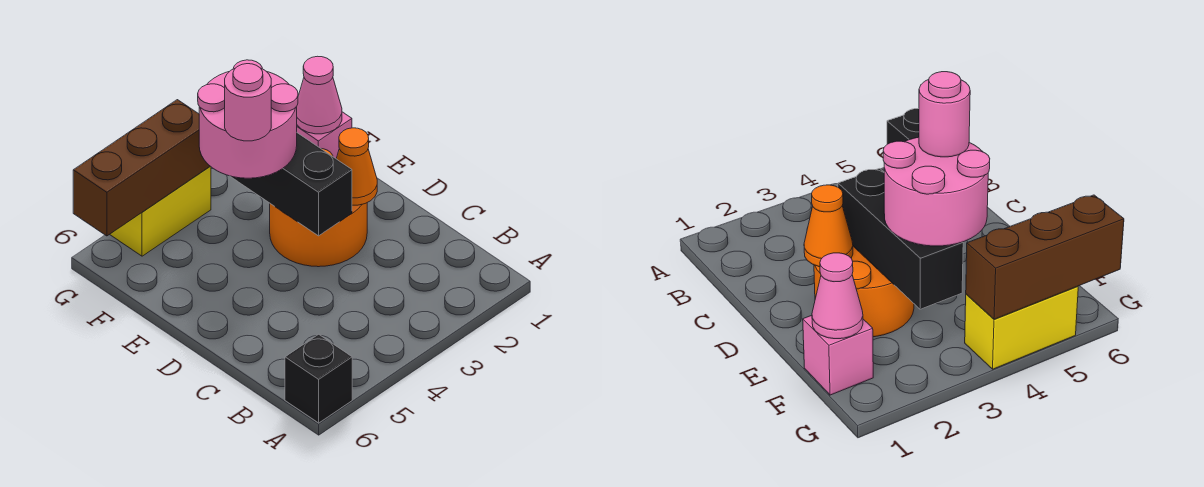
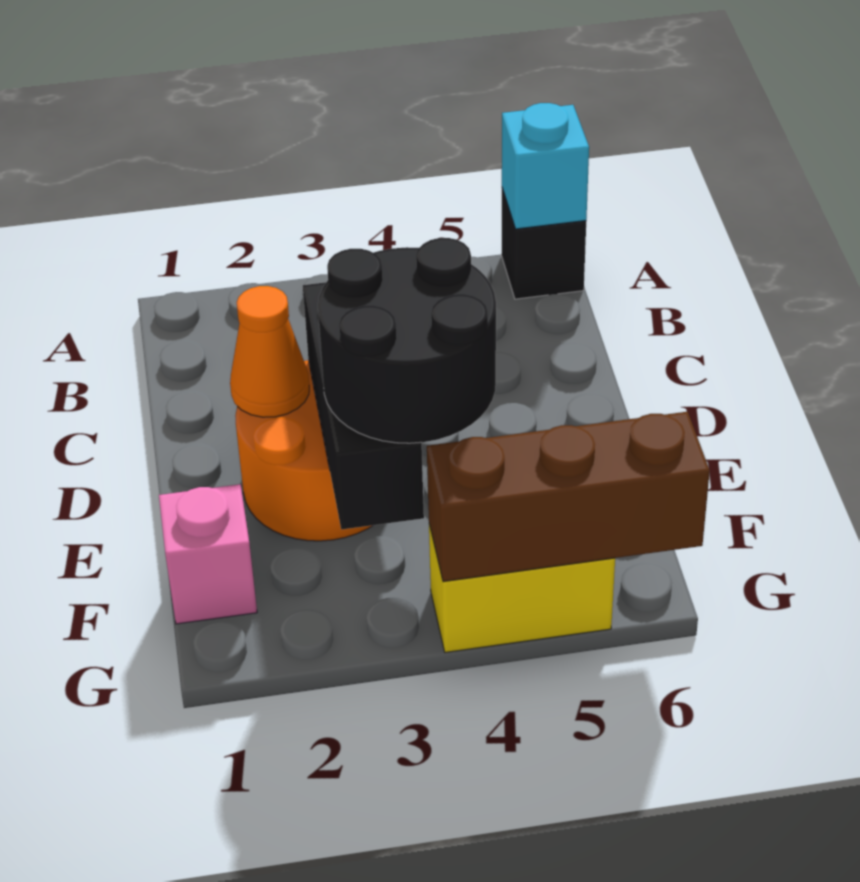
none -> cyan 1x1 brick [502,103,589,229]
pink 2x2 round brick [198,60,298,178] -> black 2x2 round brick [318,238,496,443]
pink 1x1 round brick [225,64,271,141] -> none
pink 1x1 cone [297,56,342,134] -> none

